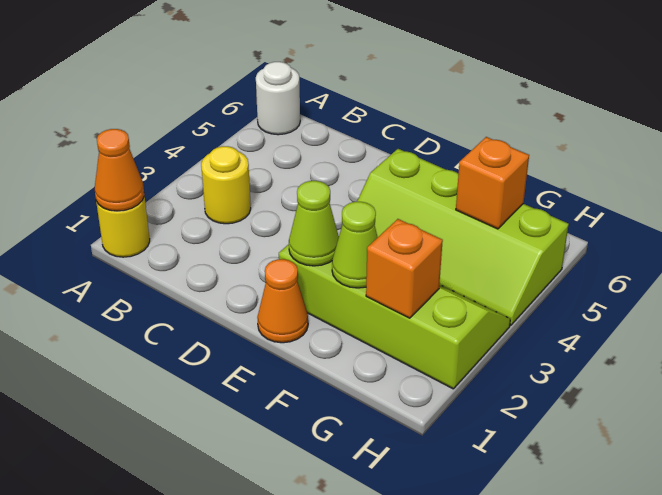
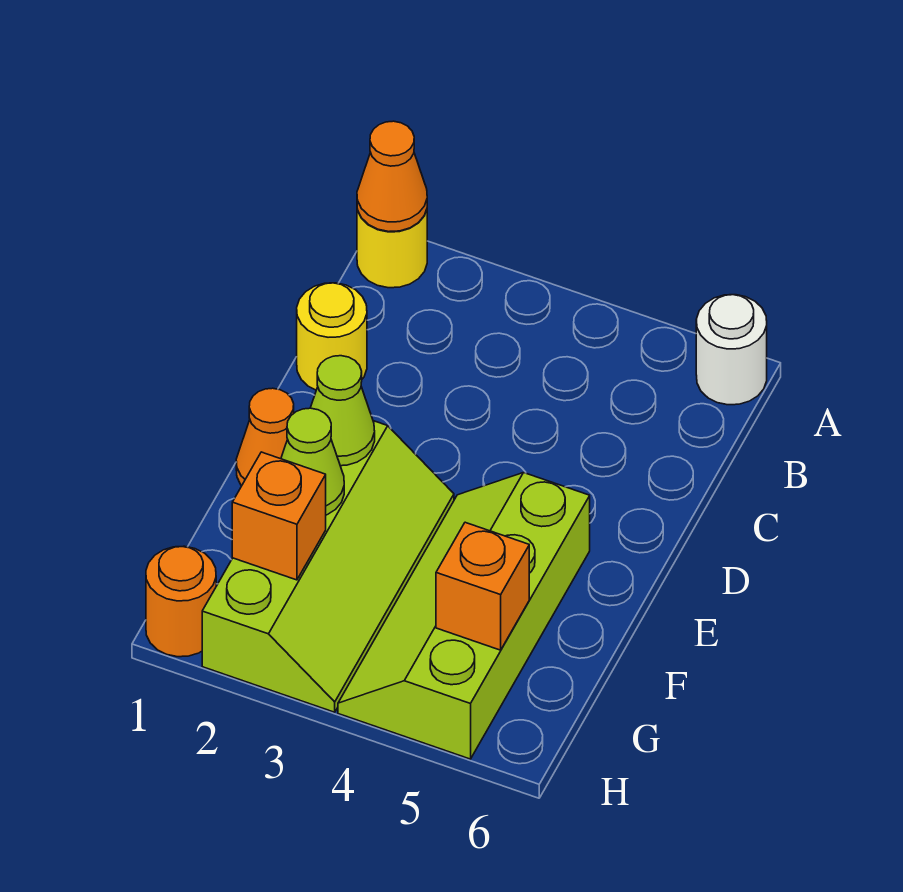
yellow 1x1 round brick [201,146,251,224] -> yellow 1x1 round brick moved to [297,283,367,390]
none -> orange 1x1 round brick [146,546,216,657]

